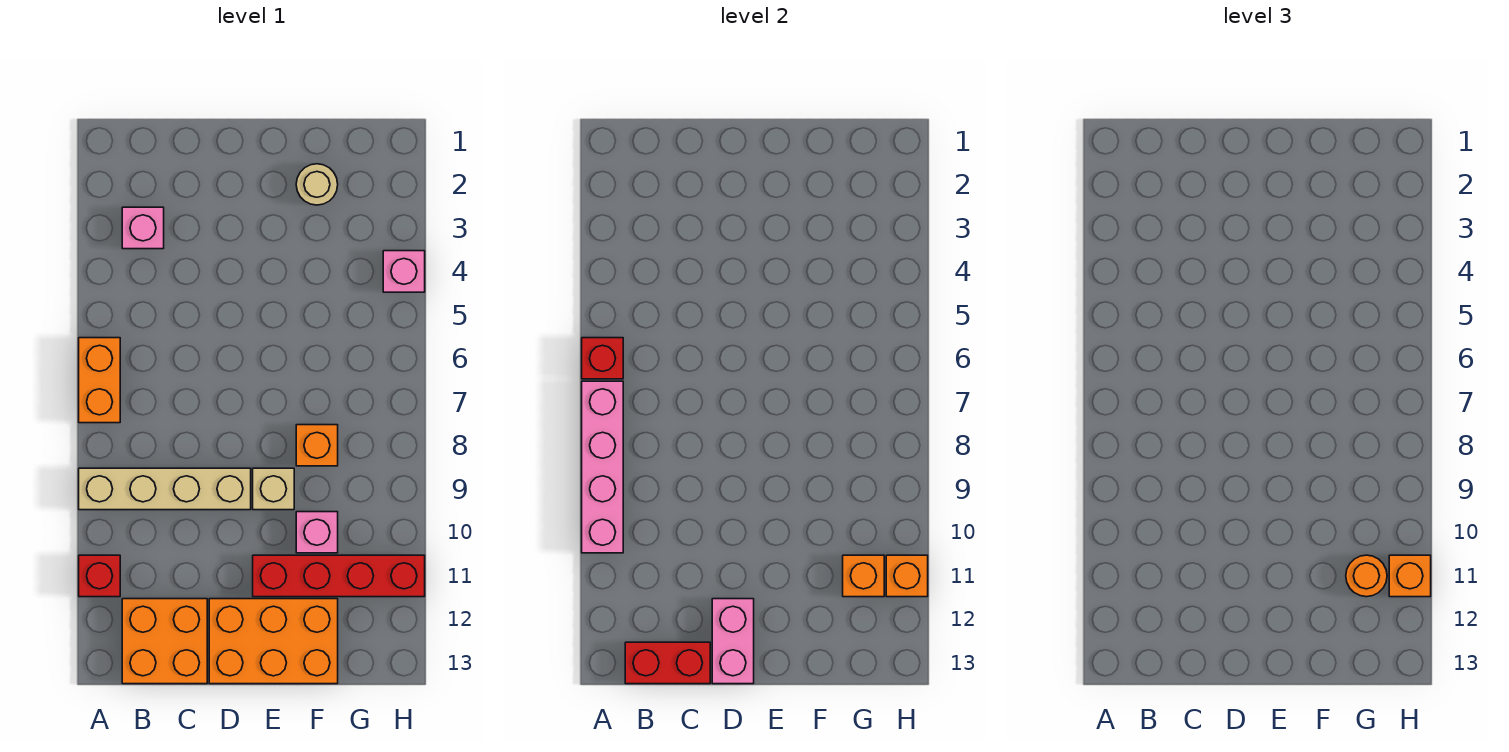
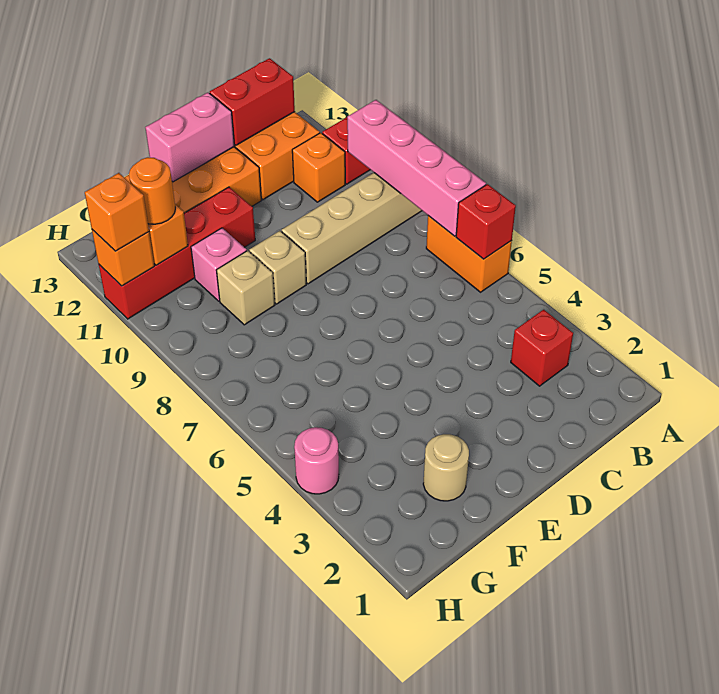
pink 1x1 brick [122,207,164,249] -> red 1x1 brick [511,310,573,386]
pink 1x2 brick [712,599,754,684] -> pink 1x2 brick turned to [145,93,234,182]
orange 1x1 brick [296,425,338,466] -> orange 1x1 brick moved to [292,133,345,202]
none -> tan 1x1 brick [216,251,275,325]
pink 1x1 brick [383,251,425,292] -> pink 1x1 round brick [294,427,339,494]

